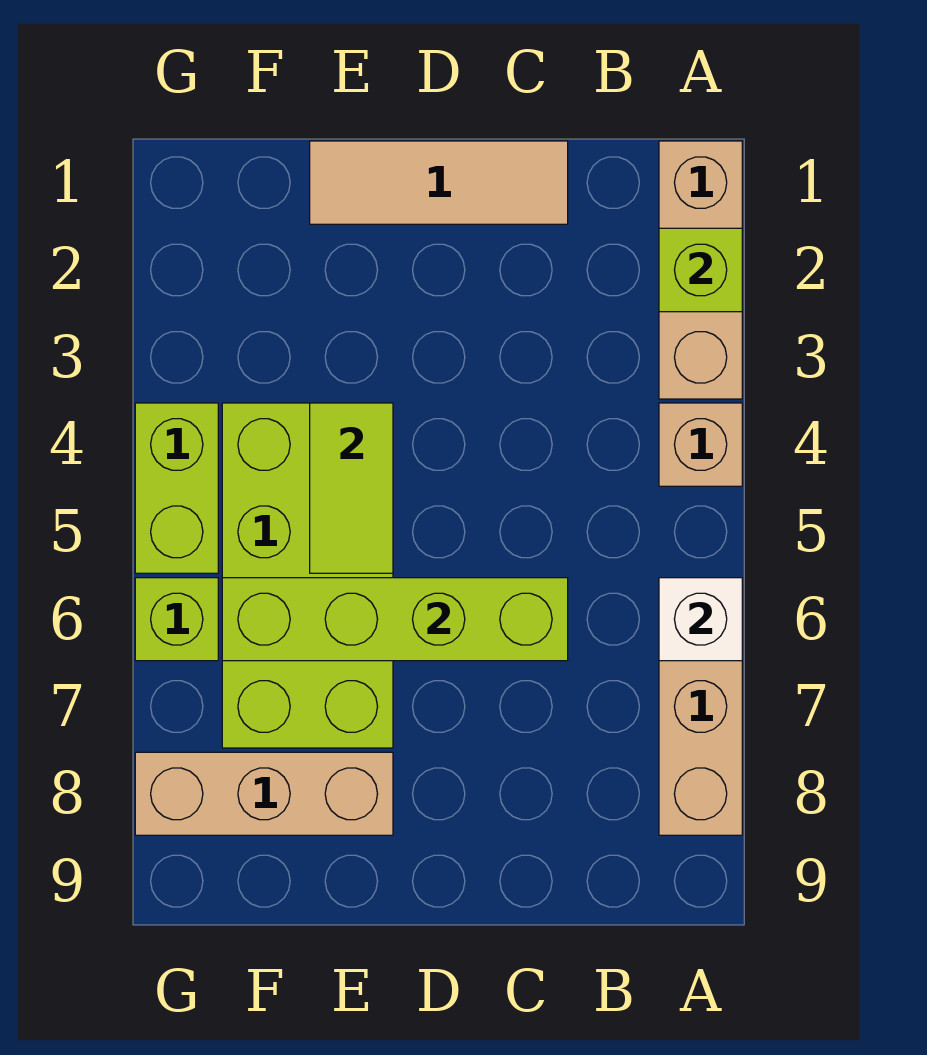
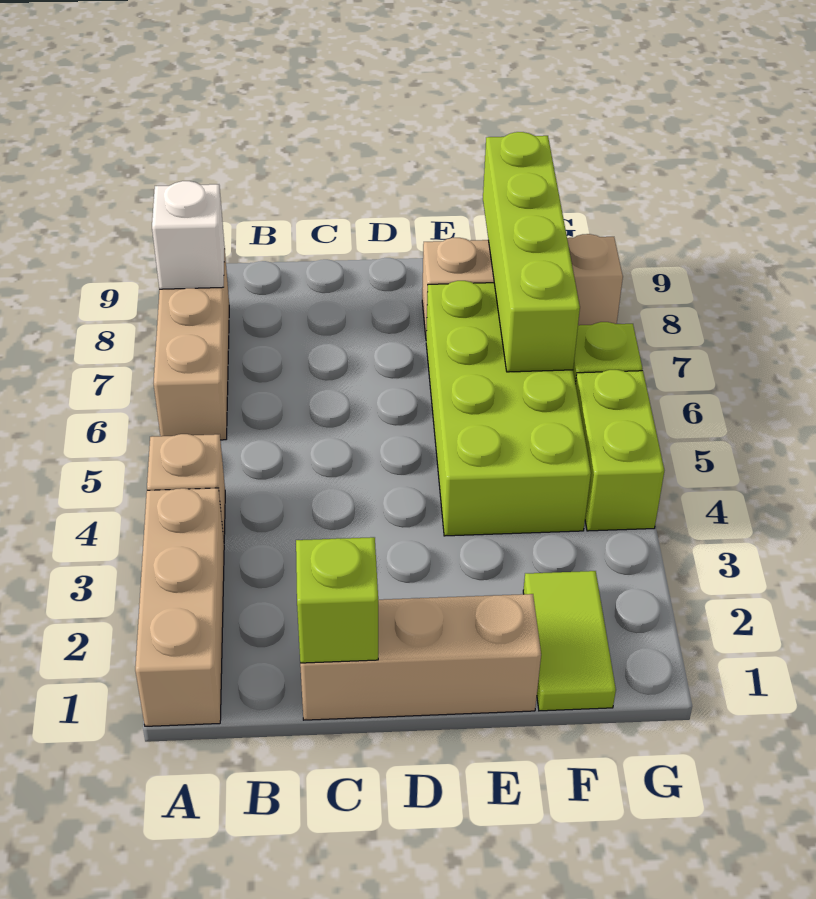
lime 1x1 brick [659,228,742,312] -> lime 1x1 brick moved to [296,537,378,663]
white 1x1 brick [659,578,742,661] -> white 1x1 brick moved to [152,181,225,289]
tan 1x3 tile [310,141,568,224] -> tan 1x3 brick [300,594,541,720]
lime 1x4 brick [222,578,568,661] -> lime 1x4 brick turned to [483,132,580,372]
lime 1x2 tile [310,403,393,573] -> lime 1x2 tile moved to [523,571,616,711]

